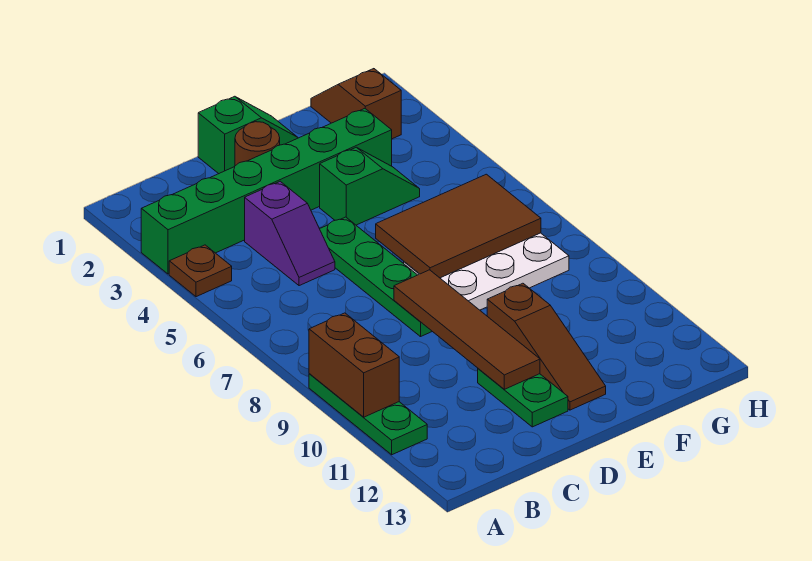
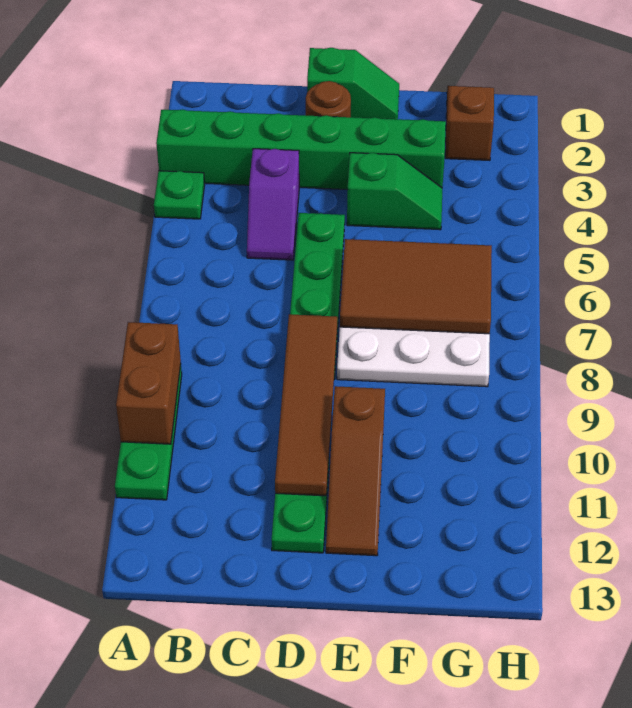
brown 1x1 plate [169,245,232,297] -> green 1x1 plate [154,171,205,219]

